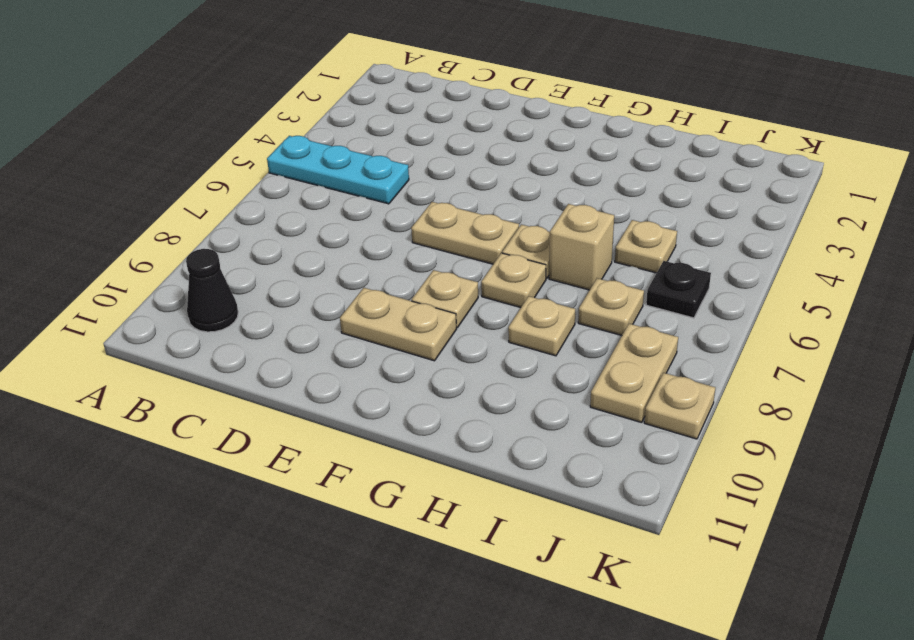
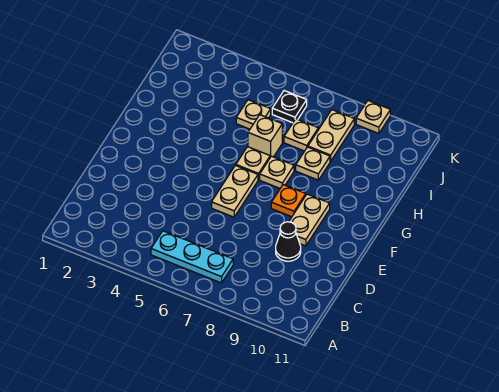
cyan 1x3 plate [267,136,409,204] -> cyan 1x3 plate turned to [151,231,233,283]
black 1x1 cone [186,249,238,332] -> black 1x1 cone moved to [276,222,301,261]
tan 1x1 plate [412,270,478,328] -> orange 1x1 plate [271,185,306,217]
tan 1x2 plate [590,324,678,423] -> tan 1x2 plate turned to [308,110,354,161]

